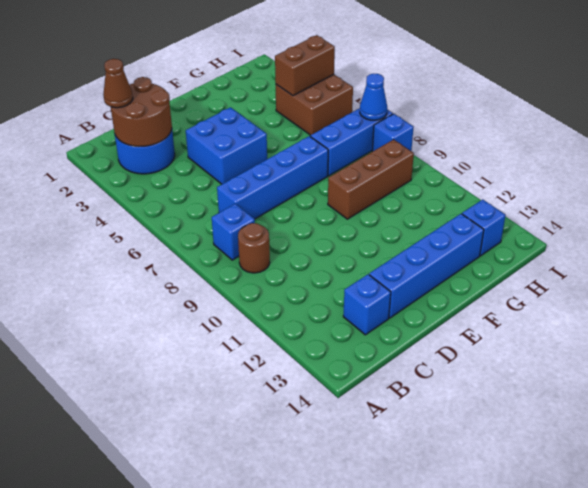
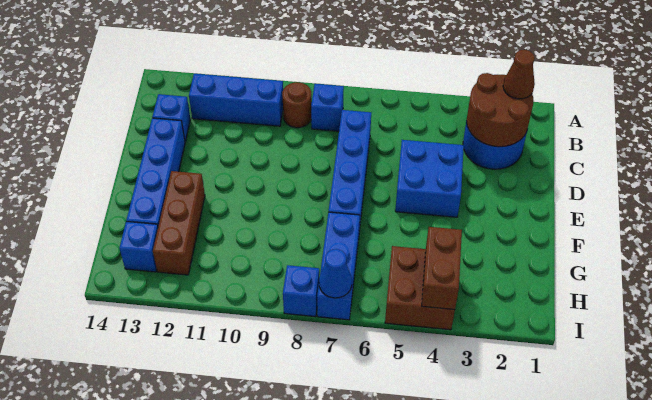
none -> blue 1x3 brick [189,74,283,126]
brown 1x3 brick [328,139,414,219] -> brown 1x3 brick moved to [153,171,205,275]

